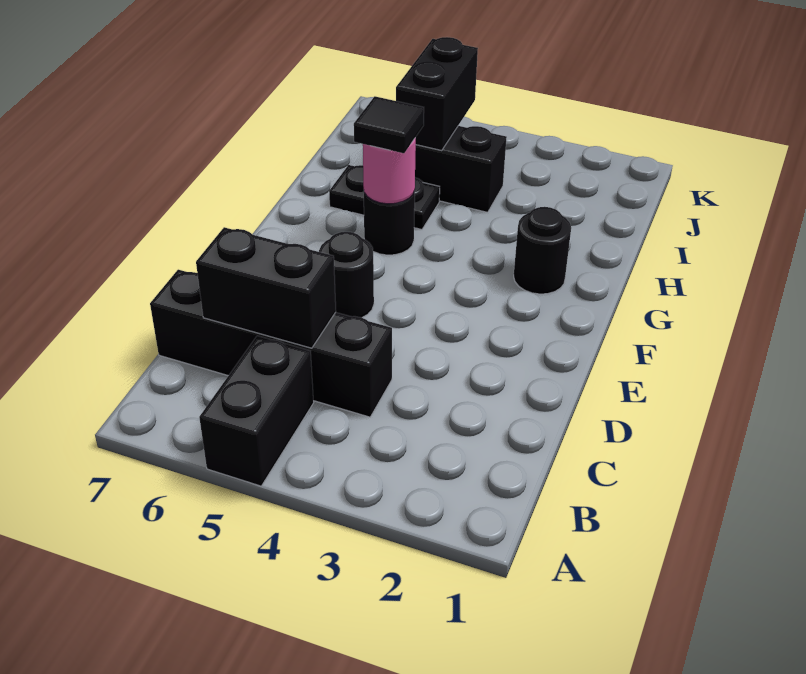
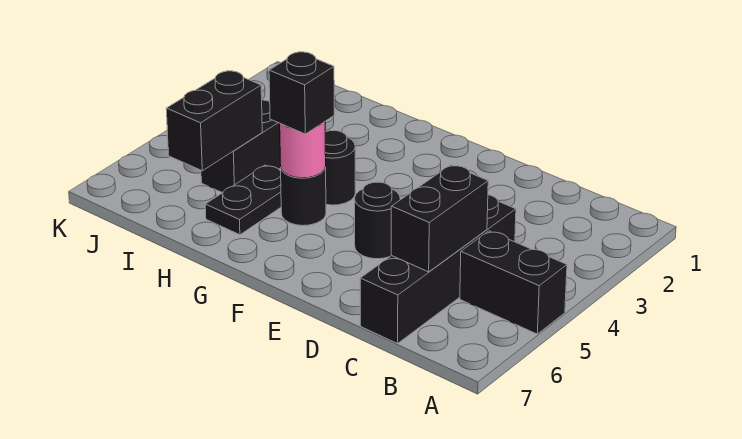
black 1x1 round brick [514,207,571,294] -> black 1x1 round brick moved to [325,131,355,205]
black 1x1 tile [354,96,424,153] -> black 1x1 brick [269,52,334,134]
black 1x2 brick [396,37,478,150] -> black 1x2 brick turned to [166,71,262,171]

